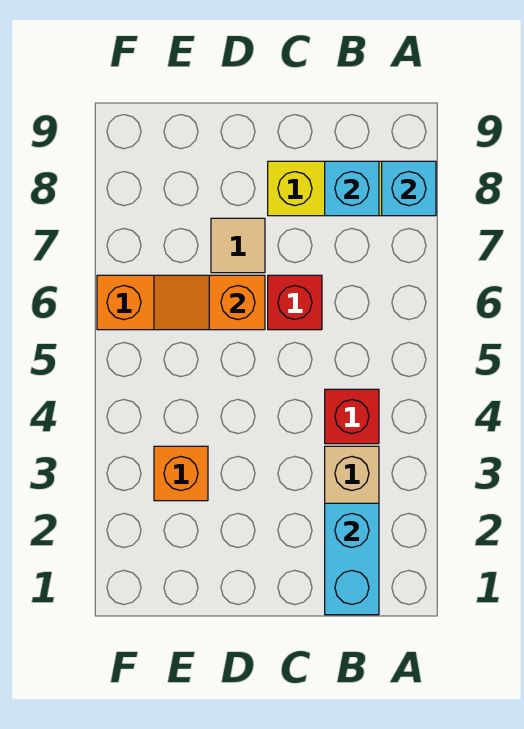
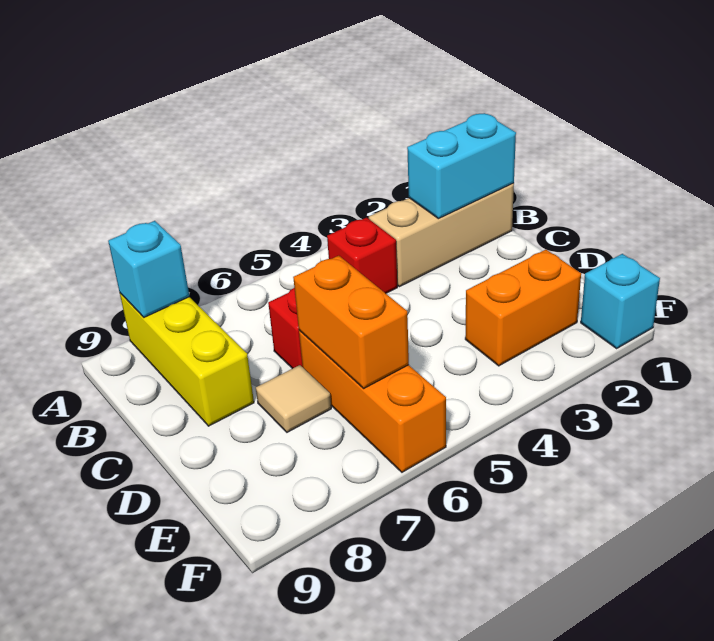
cyan 1x1 brick [325,161,379,216] -> cyan 1x1 brick moved to [581,254,660,348]
orange 1x2 slope [154,275,265,330] -> orange 1x2 brick [293,256,409,389]
orange 1x1 brick [154,446,208,501] -> orange 1x2 brick [465,250,581,366]

